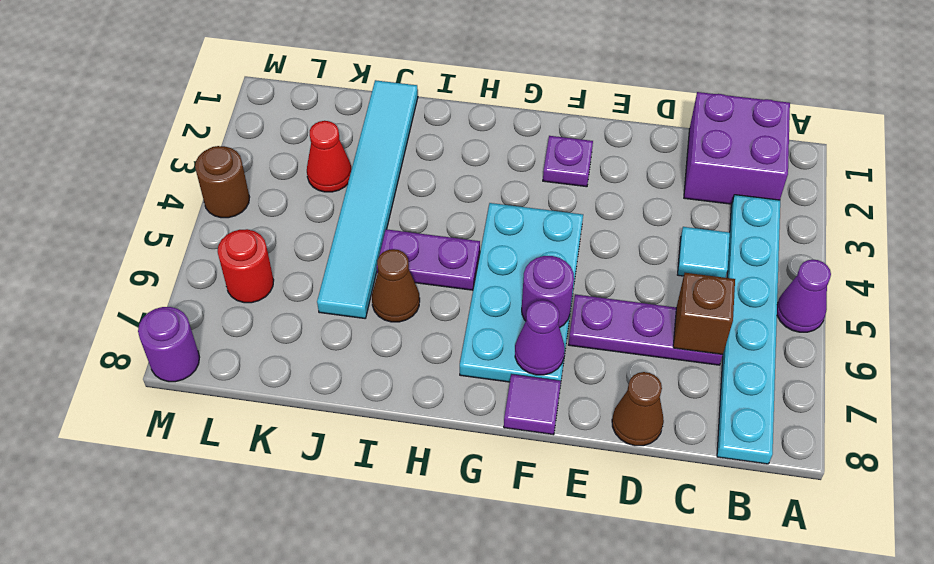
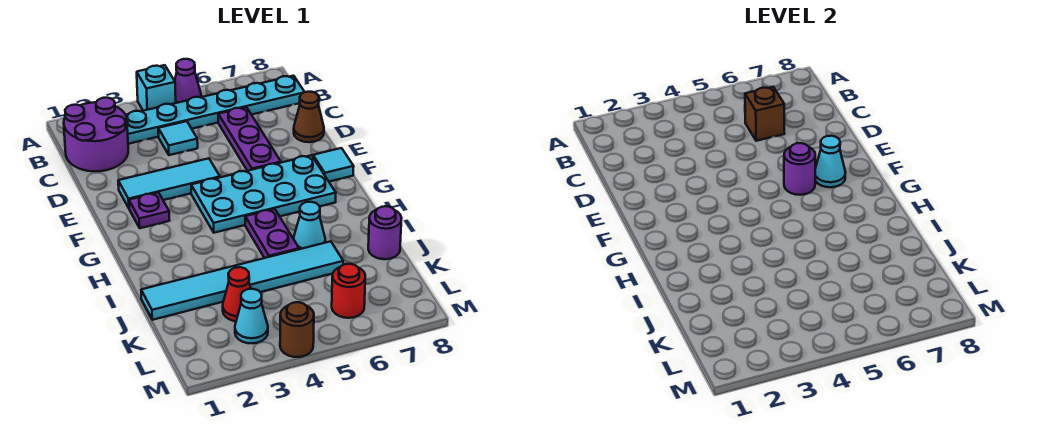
none -> cyan 1x1 brick [137,65,176,111]
purple 2x2 brick [684,92,790,204] -> purple 2x2 round brick [64,98,128,171]
none -> cyan 1x3 tile [118,158,220,208]
purple 1x1 cone [515,300,565,375] -> cyan 1x1 cone [815,136,845,187]
purple 1x1 tile [504,374,561,435] -> cyan 1x1 tile [313,148,354,182]
brown 1x1 cone [372,249,420,322] -> cyan 1x1 cone [294,202,325,249]
none -> cyan 1x1 cone [235,289,268,343]
purple 1x1 round brick [138,307,200,382] -> purple 1x1 round brick moved to [368,206,402,259]

